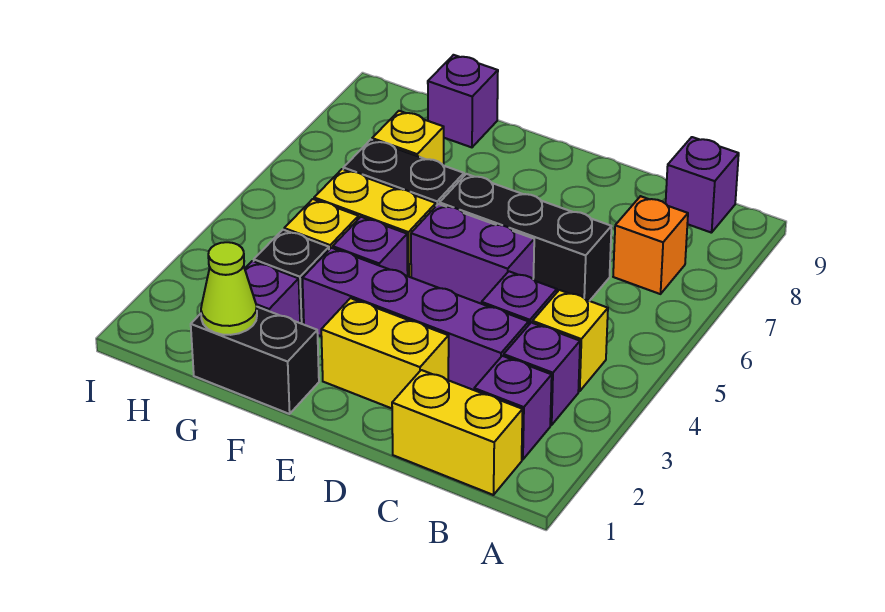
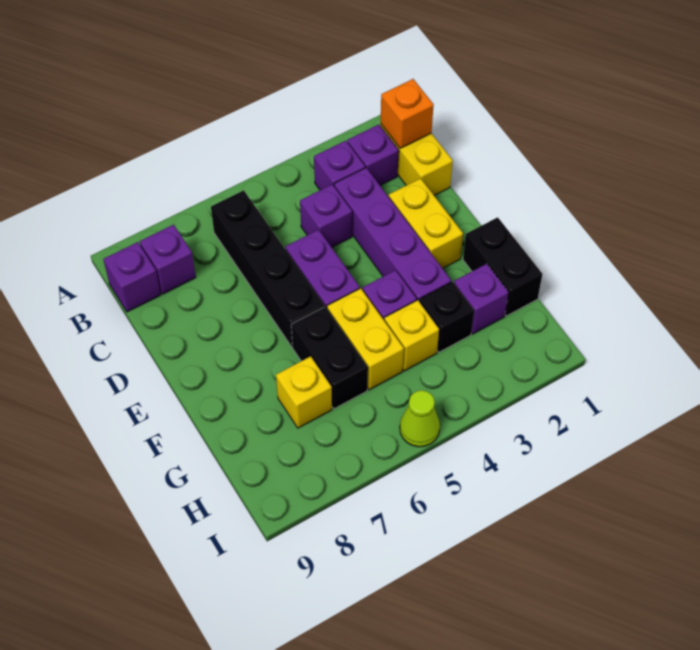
yellow 1x1 brick [532,290,608,391] -> none
orange 1x1 brick [613,196,688,294] -> orange 1x1 brick moved to [381,79,434,148]
black 1x3 brick [440,174,612,301] -> black 1x4 brick [211,190,324,347]
lime 1x1 cone [201,242,257,335] -> lime 1x1 cone moved to [400,390,440,447]
purple 1x1 brick [428,55,498,147] -> purple 1x1 brick moved to [140,225,196,294]

